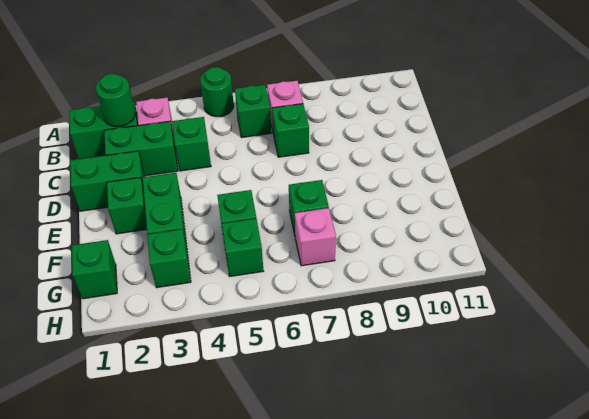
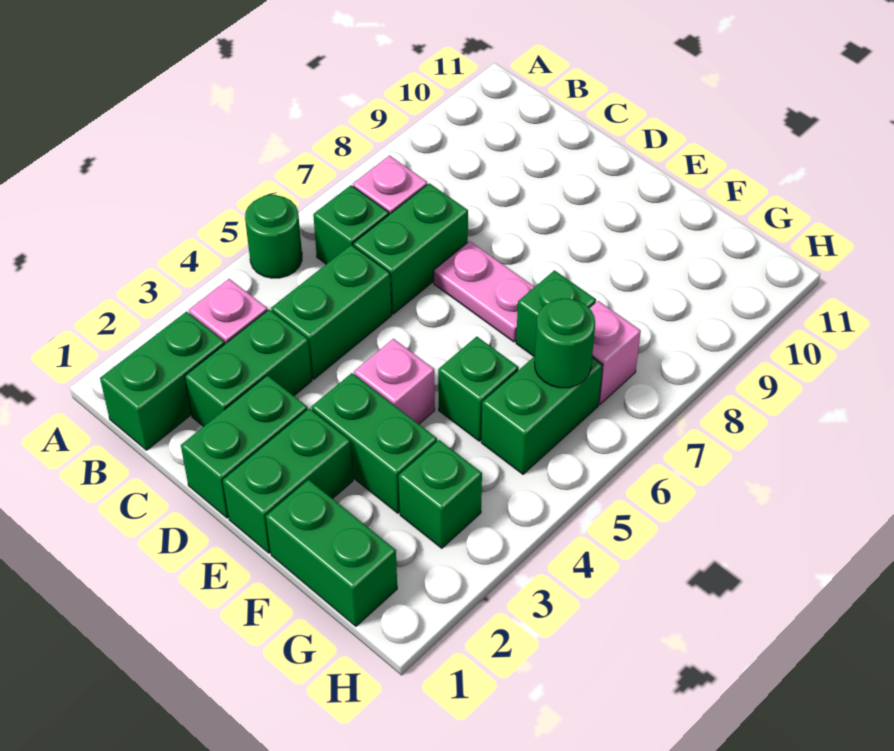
green 1x1 round brick [96,74,135,127] -> green 1x1 round brick moved to [534,299,595,388]
green 1x1 brick [172,117,211,171] -> green 1x2 brick [271,245,392,379]
green 1x1 brick [272,104,309,157] -> green 1x2 brick [353,183,468,314]
none -> pink 1x2 plate [434,241,534,342]
green 1x1 brick [107,178,147,234] -> green 1x2 brick [223,408,353,553]
none -> pink 1x1 brick [354,339,435,424]
green 1x1 brick [72,240,117,299] -> green 1x2 brick [266,480,397,626]
green 1x1 brick [222,219,263,277] -> green 1x2 brick [481,356,603,474]

